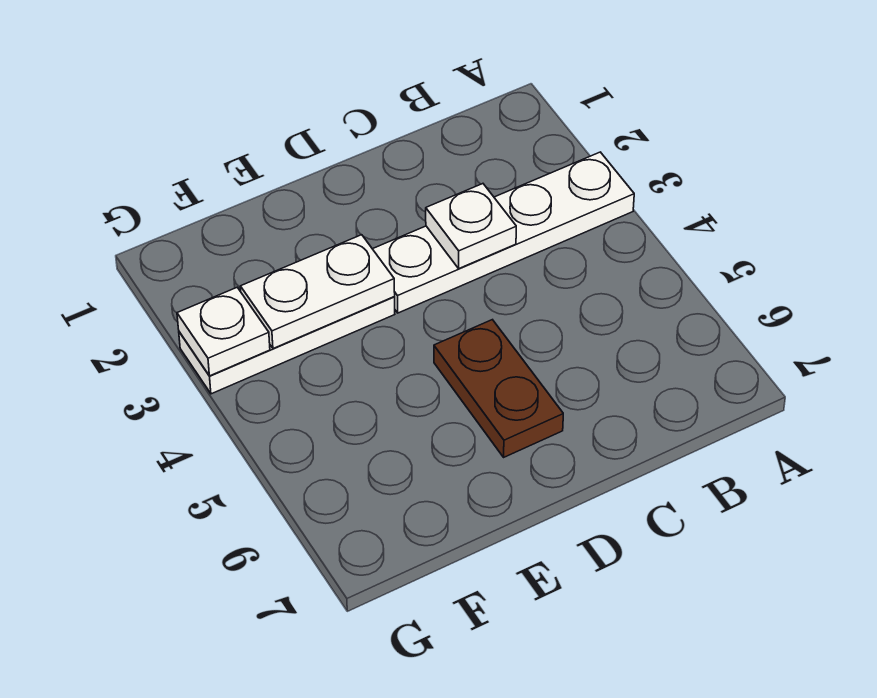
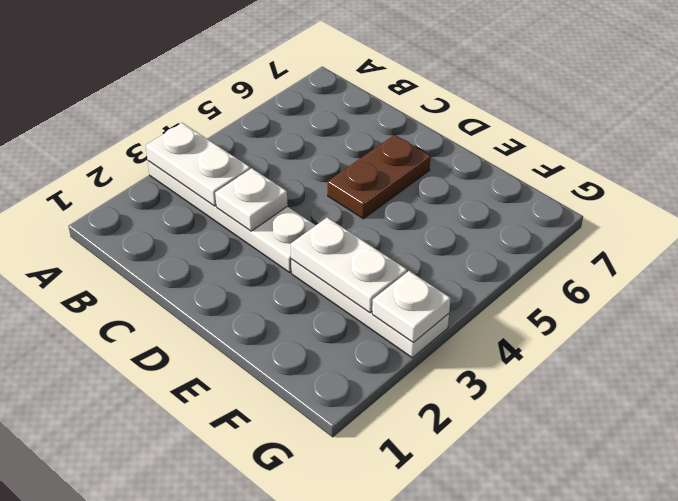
none -> white 1x2 plate [146,123,250,206]

